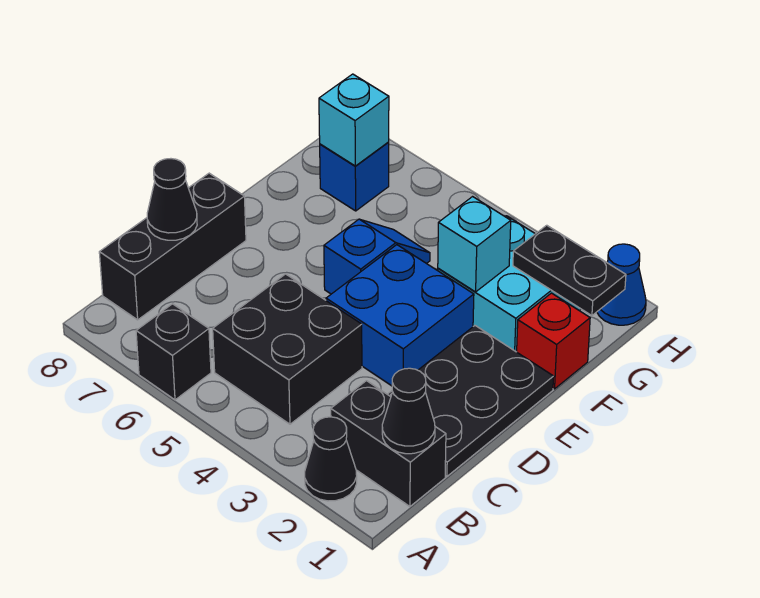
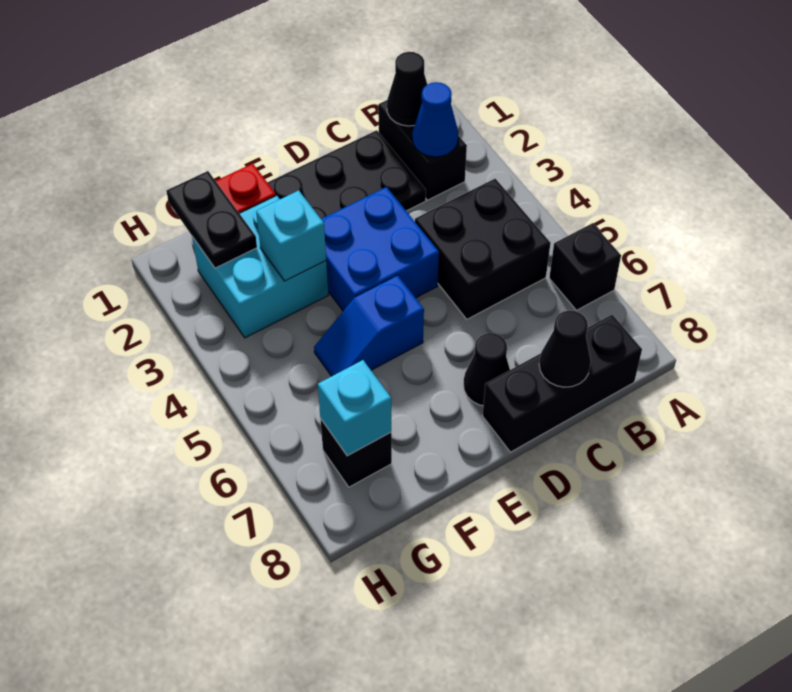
black 1x1 cone [305,417,357,501] -> black 1x1 cone moved to [463,333,510,406]
blue 1x1 brick [320,142,389,211] -> black 1x1 brick [320,419,392,487]
blue 1x1 cone [597,244,646,325] -> blue 1x1 cone moved to [412,82,458,157]

